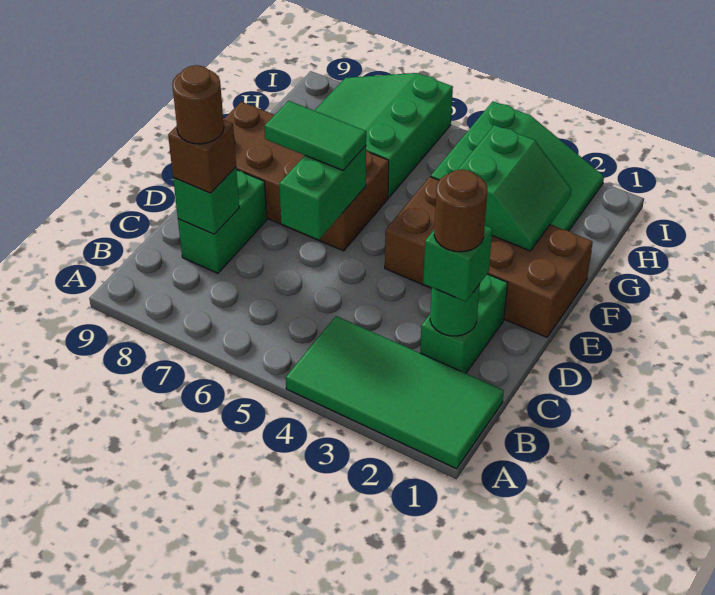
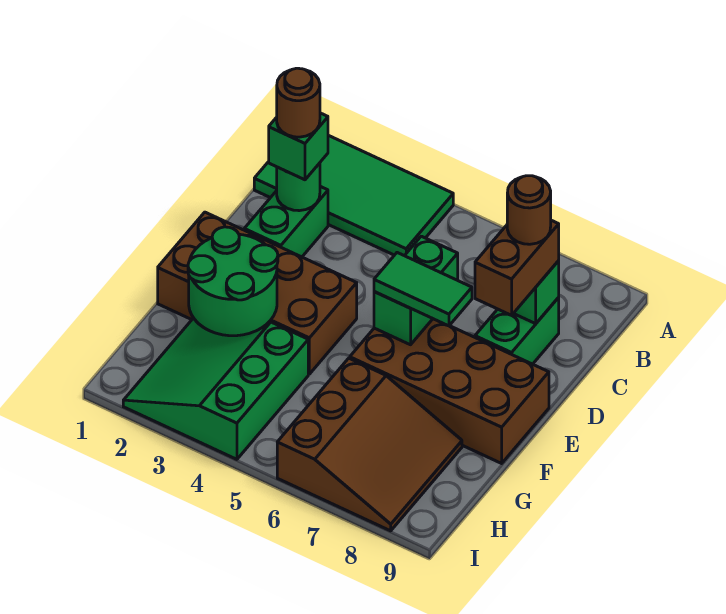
brown 1x1 brick [168,120,236,193] -> brown 1x2 brick [475,220,559,315]
green 2x2 slope [458,125,572,251] -> green 2x2 round brick [188,227,278,336]
green 3x3 slope [314,73,453,198] -> brown 3x3 slope [277,358,462,531]

